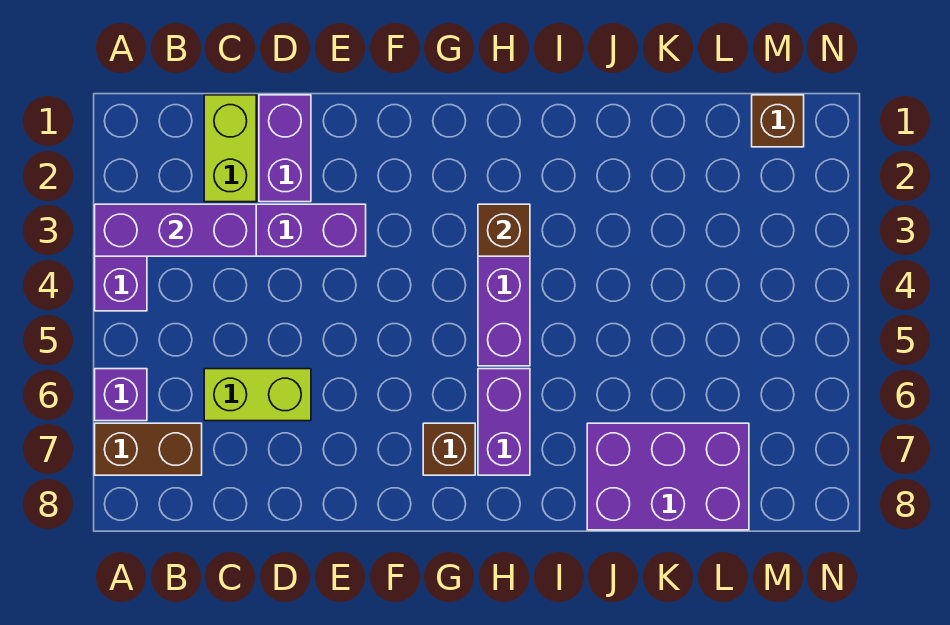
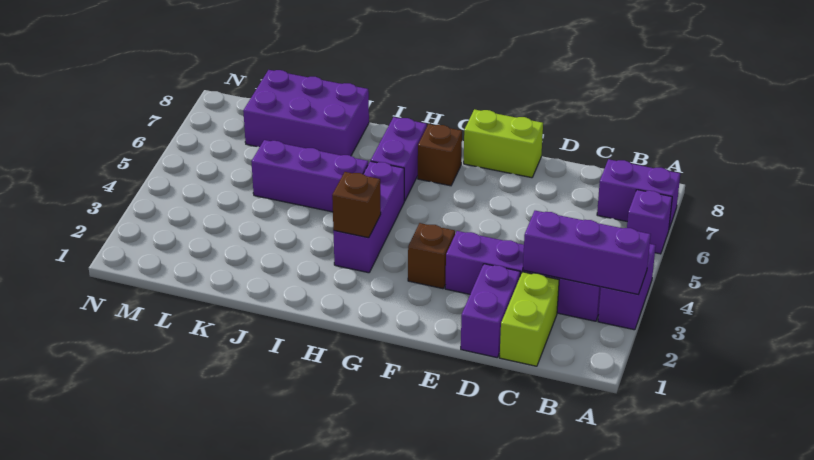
brown 1x2 brick [95,423,202,475] -> purple 1x2 brick [597,159,680,228]
lime 1x2 brick [204,369,311,421] -> lime 1x2 brick moved to [464,109,543,178]
none -> purple 1x3 brick [251,140,368,212]
brown 1x1 brick [752,95,804,147] -> brown 1x1 brick moved to [408,223,455,289]

